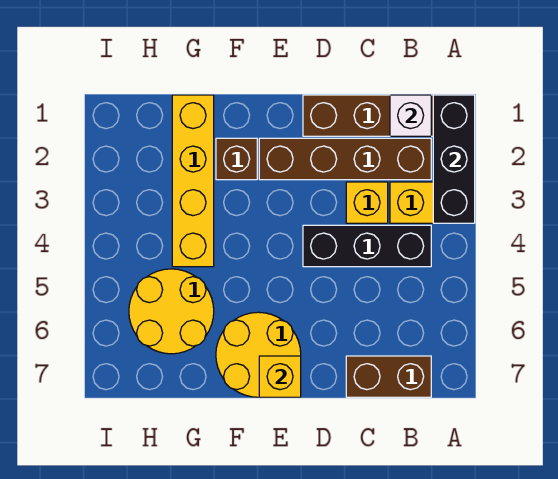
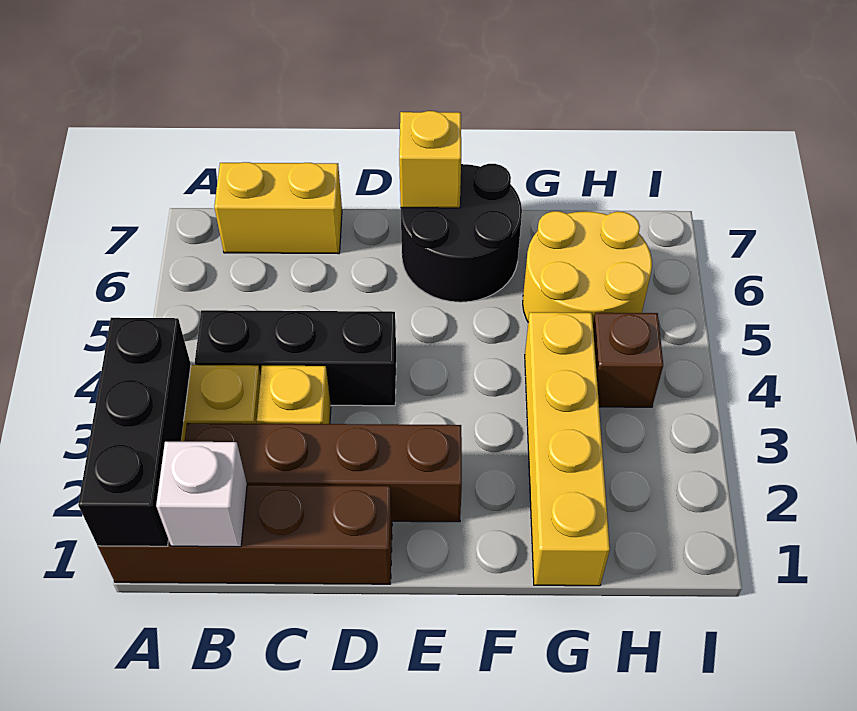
brown 1x2 brick [346,356,431,397] -> yellow 1x2 brick [214,162,342,254]
yellow 2x2 round brick [216,312,301,397] -> black 2x2 round brick [401,164,522,302]
brown 1x1 brick [216,138,257,180] -> brown 1x1 brick moved to [593,313,663,407]

